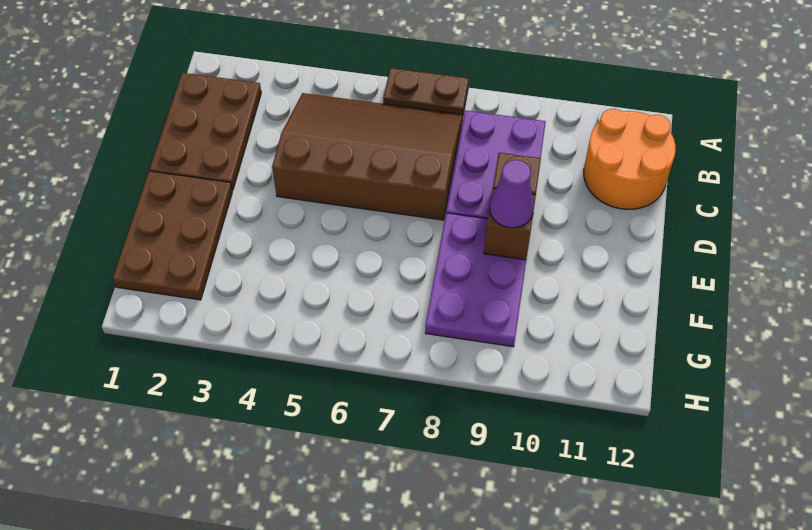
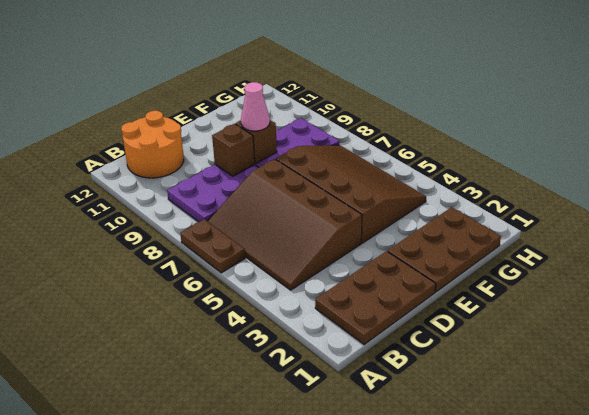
none -> brown 3x4 slope [276,145,426,243]
purple 1x1 cone [490,160,534,228] -> pink 1x1 cone [241,82,270,131]

